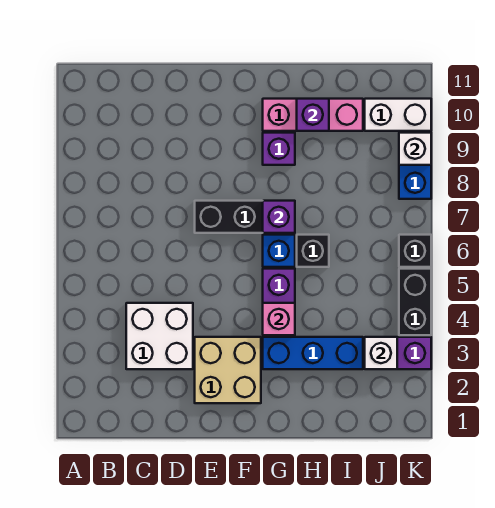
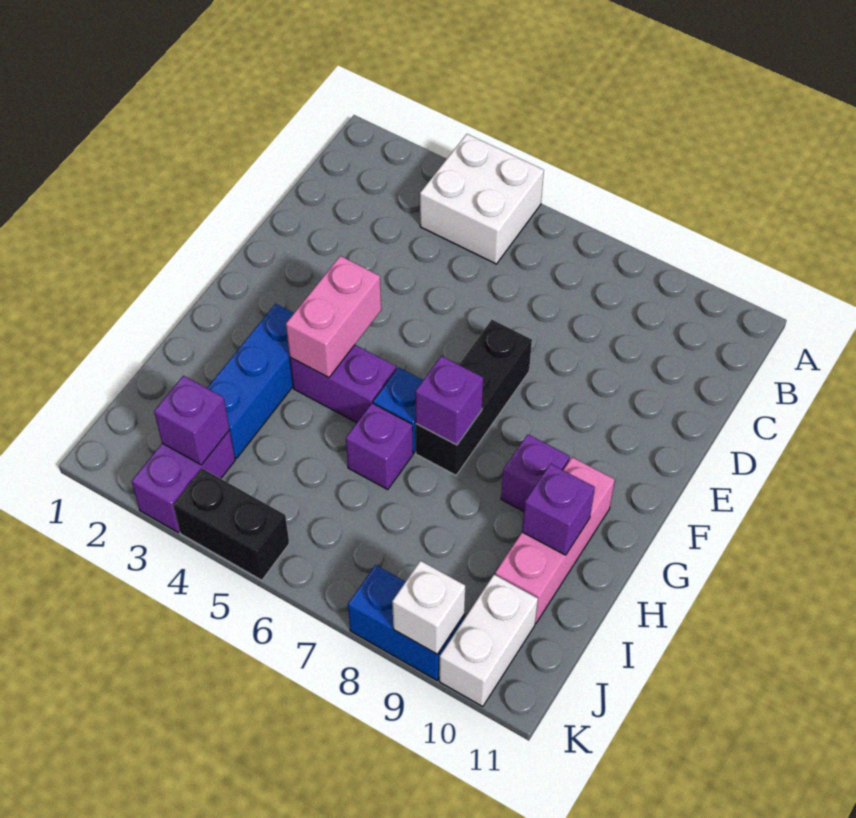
white 2x2 brick [126,303,193,369] -> white 2x2 brick moved to [420,134,544,264]
tan 2x2 brick [195,337,261,403] -> none
pink 1x1 brick [263,303,295,335] -> pink 1x2 brick [286,256,381,378]
black 1x1 brick [297,235,329,267] -> purple 1x1 brick [346,403,413,489]
white 1x1 brick [365,337,397,369] -> purple 1x1 brick [154,376,230,465]
black 1x1 brick [399,235,431,267] -> none

